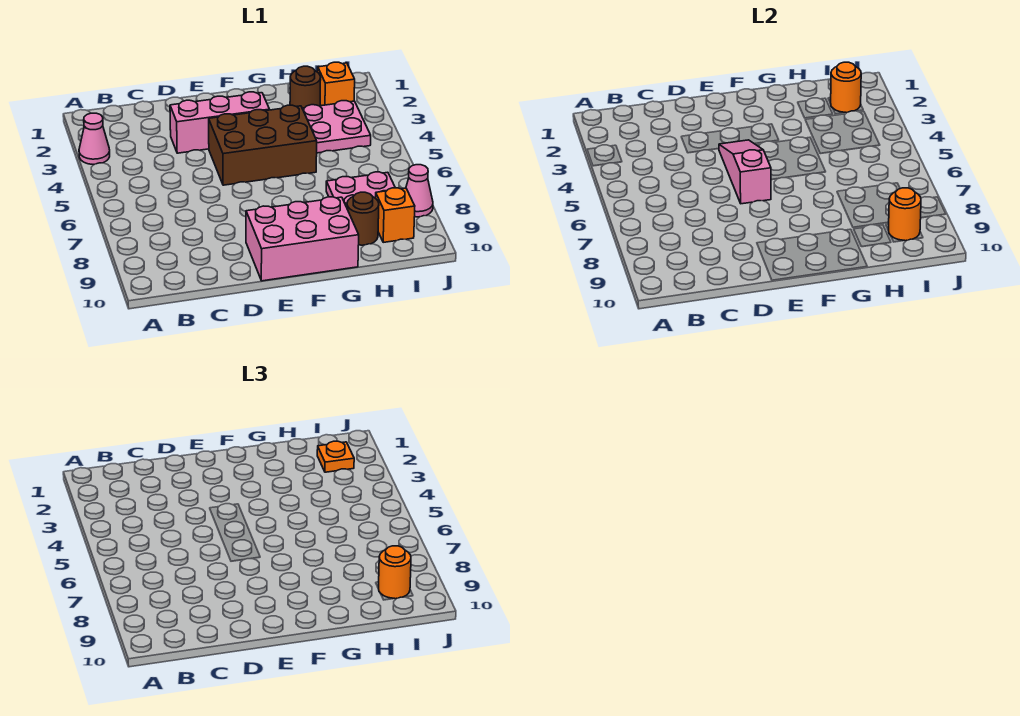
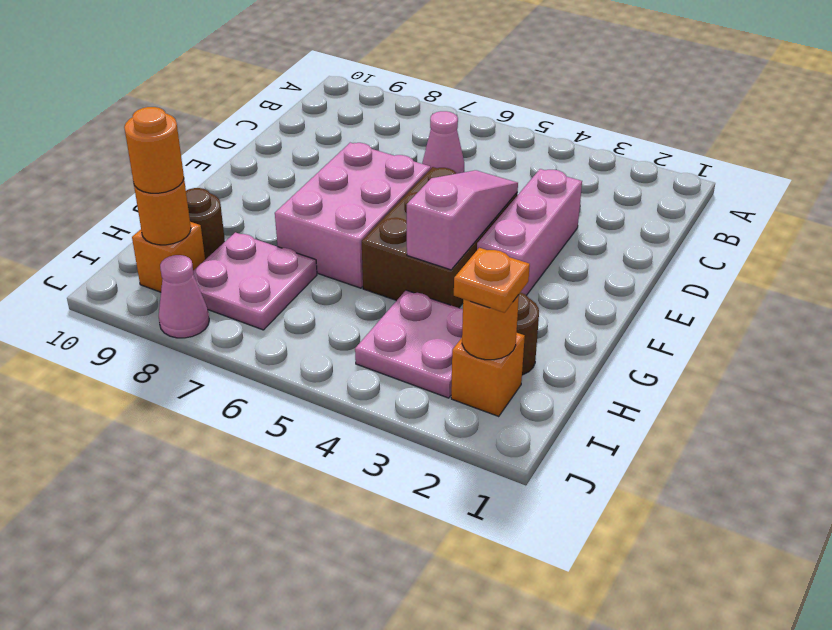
pink 1x1 cone [79,113,110,164] -> pink 1x1 cone moved to [422,111,464,174]
pink 1x3 slope [719,140,771,204] -> pink 1x3 slope turned to [407,170,518,270]
pink 2x3 brick [246,197,359,281] -> pink 2x3 brick moved to [275,143,431,288]

